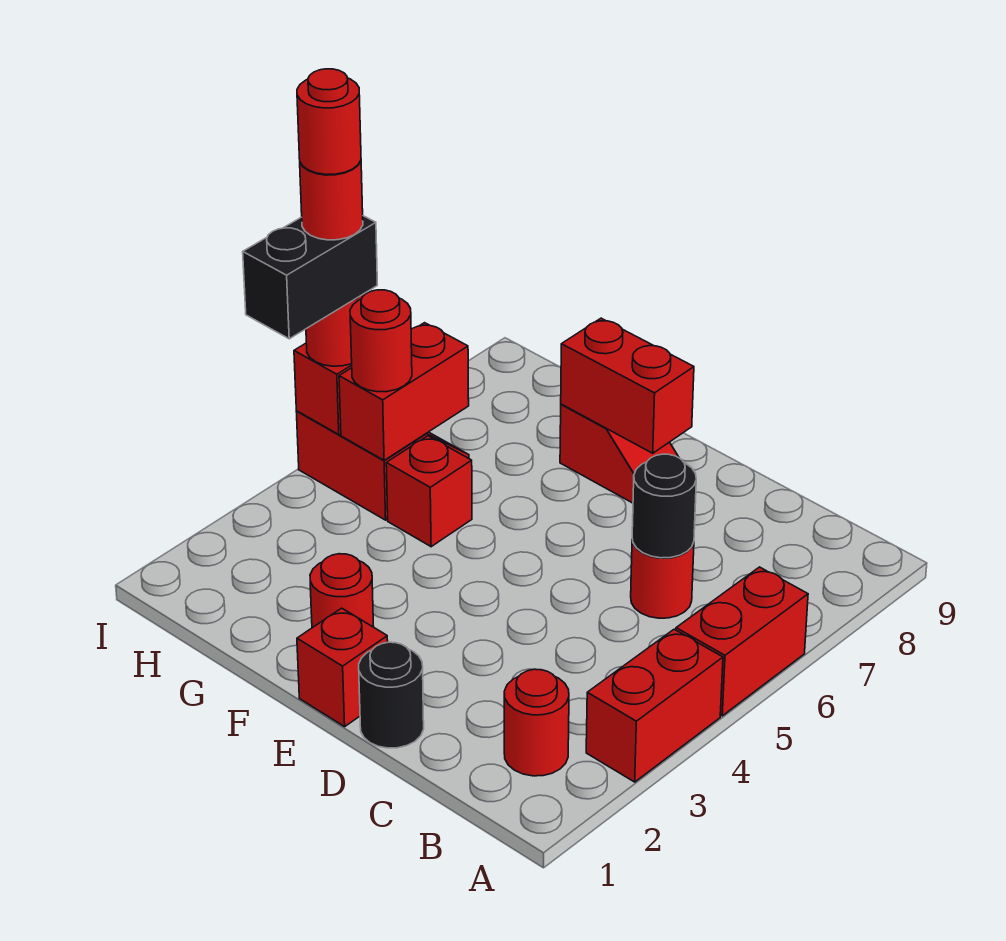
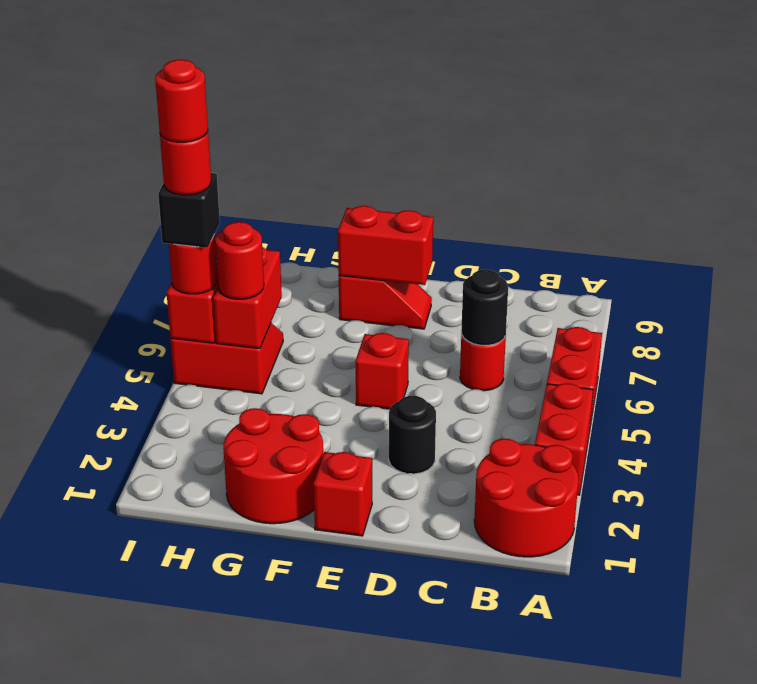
red 1x1 round brick [504,669,569,776] -> red 2x2 round brick [474,439,578,557]
black 1x1 round brick [359,642,424,748] -> black 1x1 round brick moved to [389,396,436,474]
red 1x1 round brick [310,554,374,628] -> red 2x2 round brick [223,408,323,524]
red 1x1 brick [386,436,472,547] -> red 1x1 brick moved to [356,333,409,409]
black 1x2 brick [243,216,377,339] -> black 1x1 brick [158,173,220,248]

